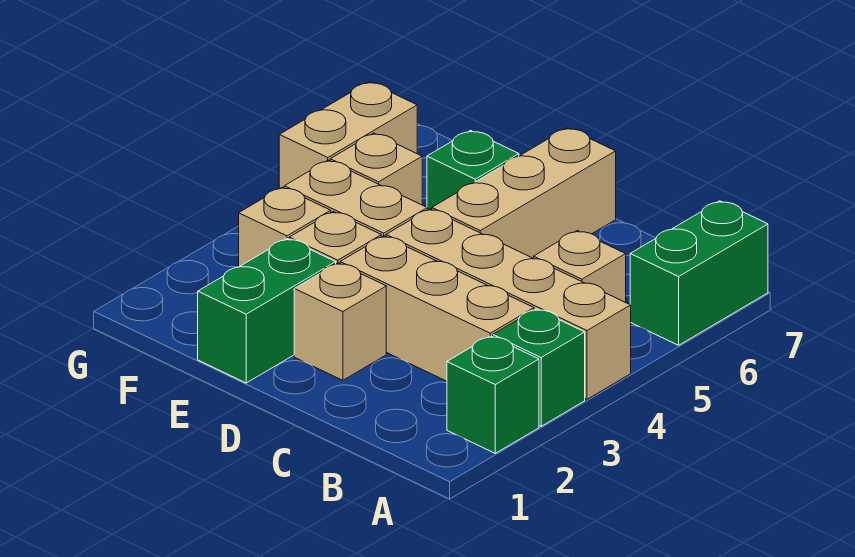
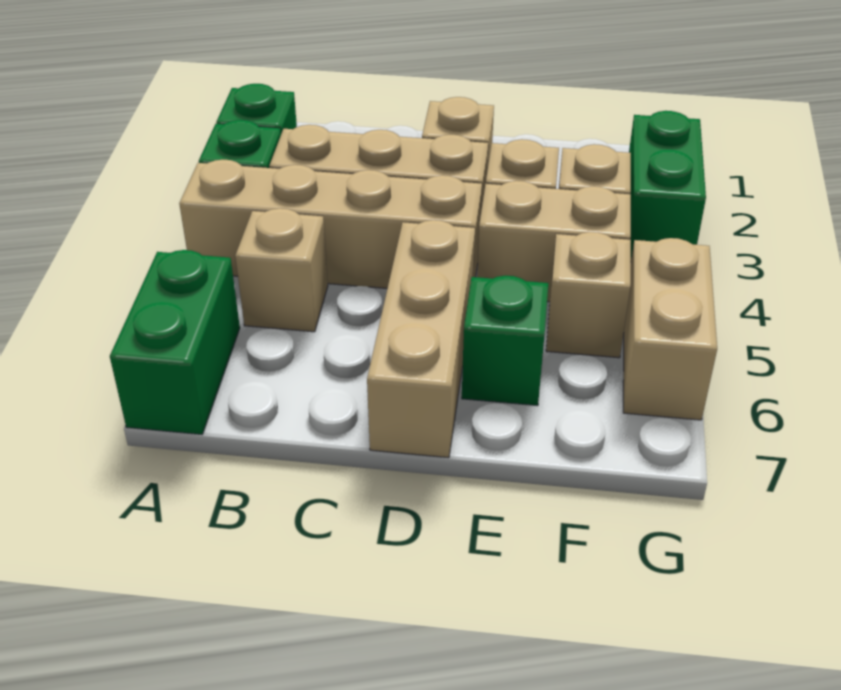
green 1x2 brick [198,239,336,383] -> green 1x2 brick moved to [629,111,706,259]

